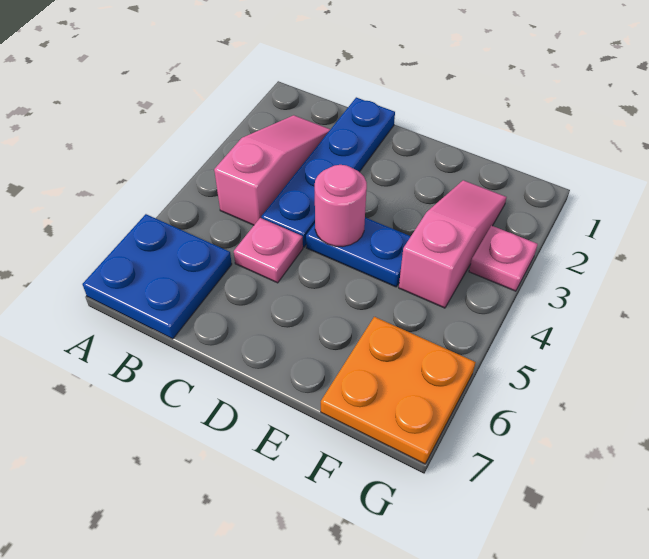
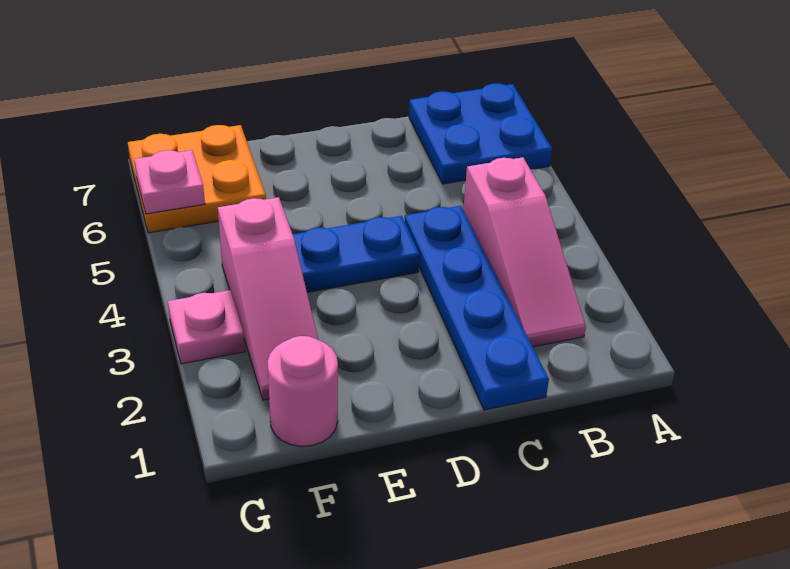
pink 1x1 plate [234,218,303,283] -> pink 1x1 plate moved to [134,150,205,214]
pink 1x1 round brick [315,165,367,247] -> pink 1x1 round brick moved to [267,336,338,447]

